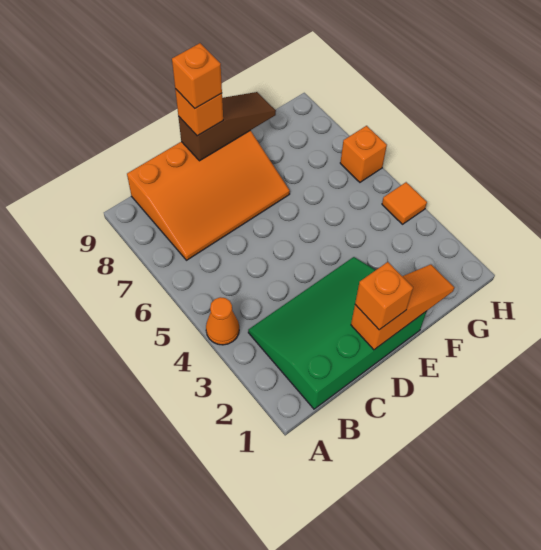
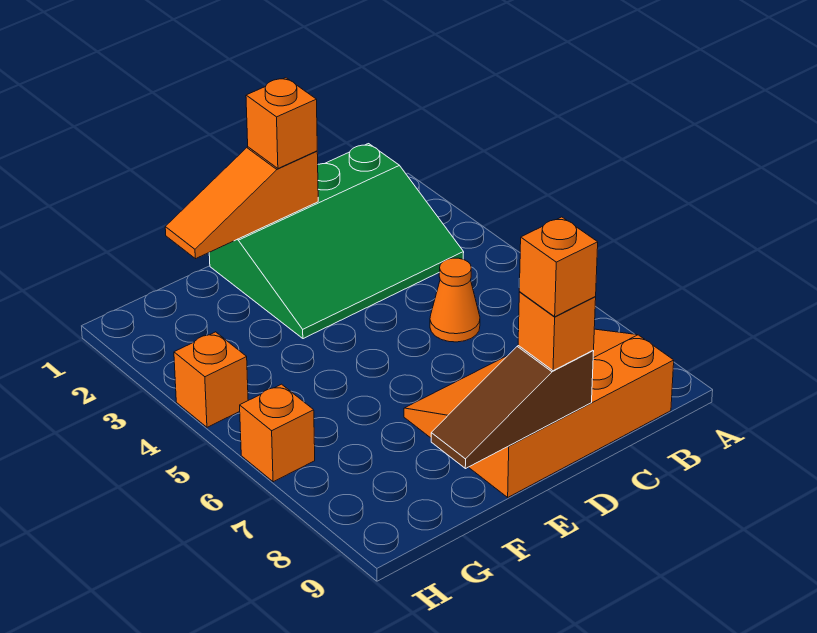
orange 1x1 cone [206,297,239,345] -> orange 1x1 cone moved to [430,258,480,342]
orange 1x1 tile [382,182,427,224] -> orange 1x1 brick [174,332,248,427]

